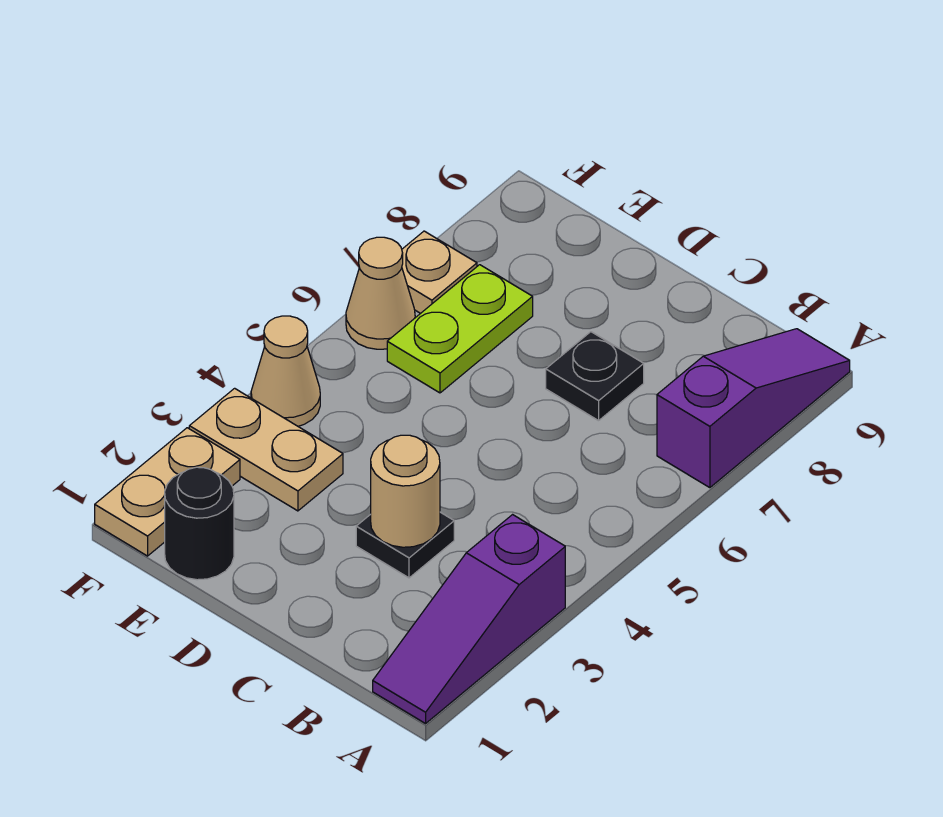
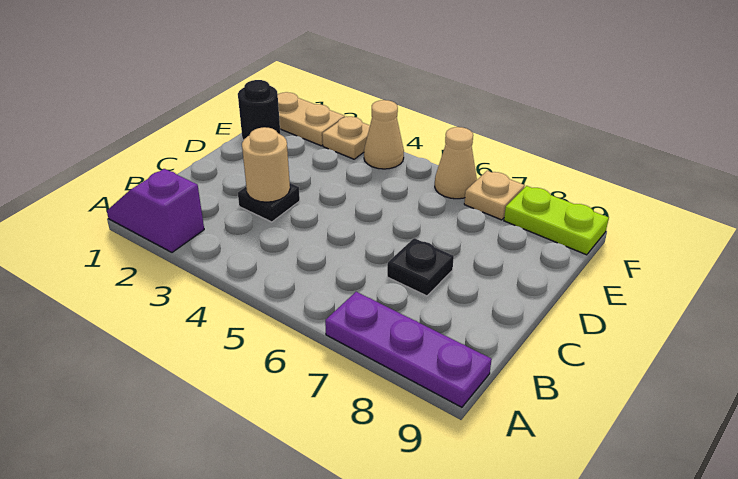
purple 1x3 slope [373,515,565,724] -> purple 1x2 slope [107,169,204,252]
purple 1x3 slope [657,329,850,488] -> purple 1x3 plate [325,292,492,407]
tan 1x2 plate [189,388,343,511] -> tan 1x1 plate [322,116,370,159]
lime 1x2 plate [387,265,533,393] -> lime 1x2 plate moved to [504,186,609,255]

